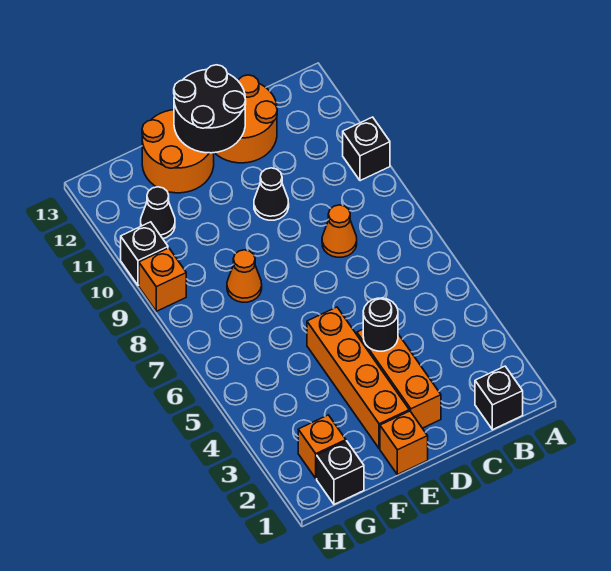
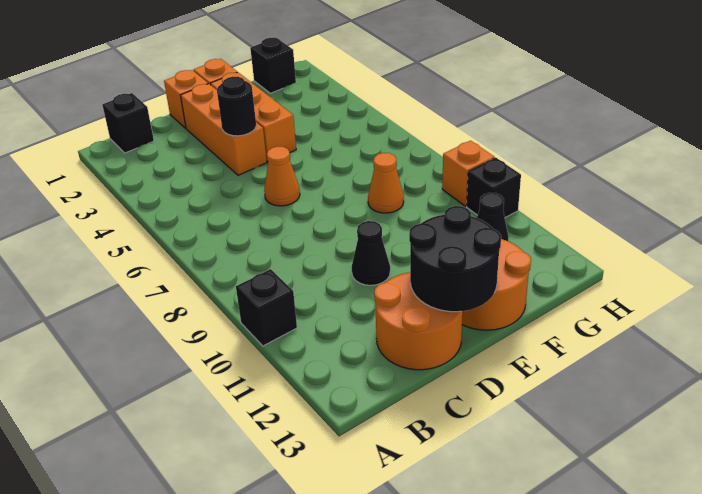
orange 1x1 cone [322,205,357,257] -> orange 1x1 cone moved to [264,146,300,206]
orange 1x4 brick [307,307,409,449] -> orange 1x3 brick [210,72,296,159]
orange 1x1 brick [298,415,346,478] -> orange 1x1 brick moved to [164,70,208,128]

